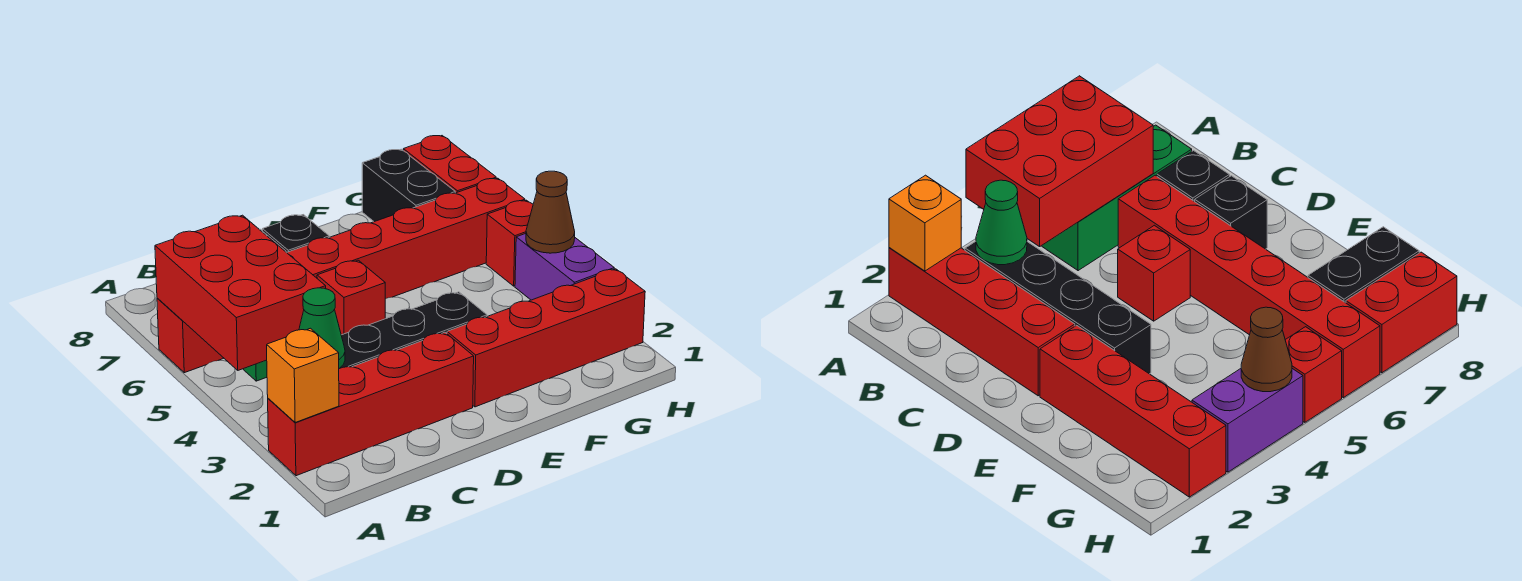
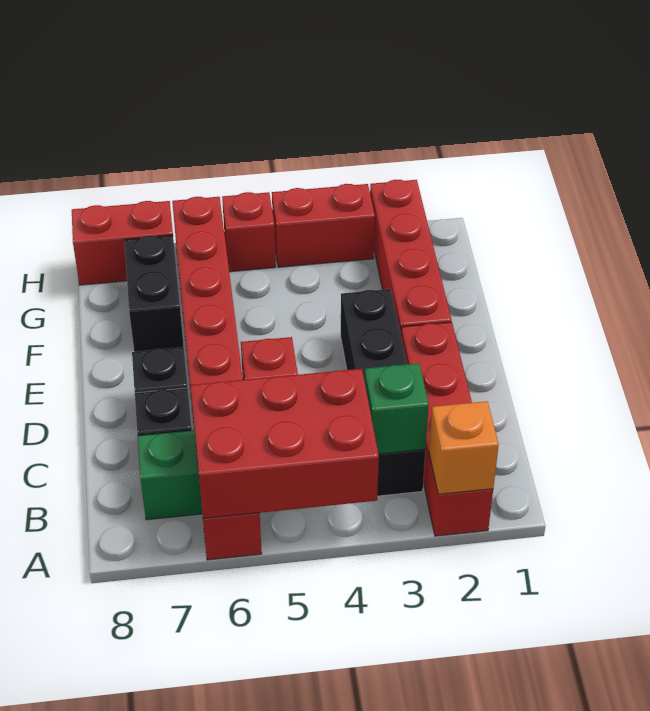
green 1x1 cone [299,288,345,368] -> green 1x1 brick [364,363,429,454]
black 1x2 brick [362,149,455,222] -> black 1x2 brick turned to [124,235,184,352]
purple 1x2 brick [515,234,614,300] -> red 1x2 brick [272,184,375,267]
brown 1x1 cone [526,171,575,253] -> none

